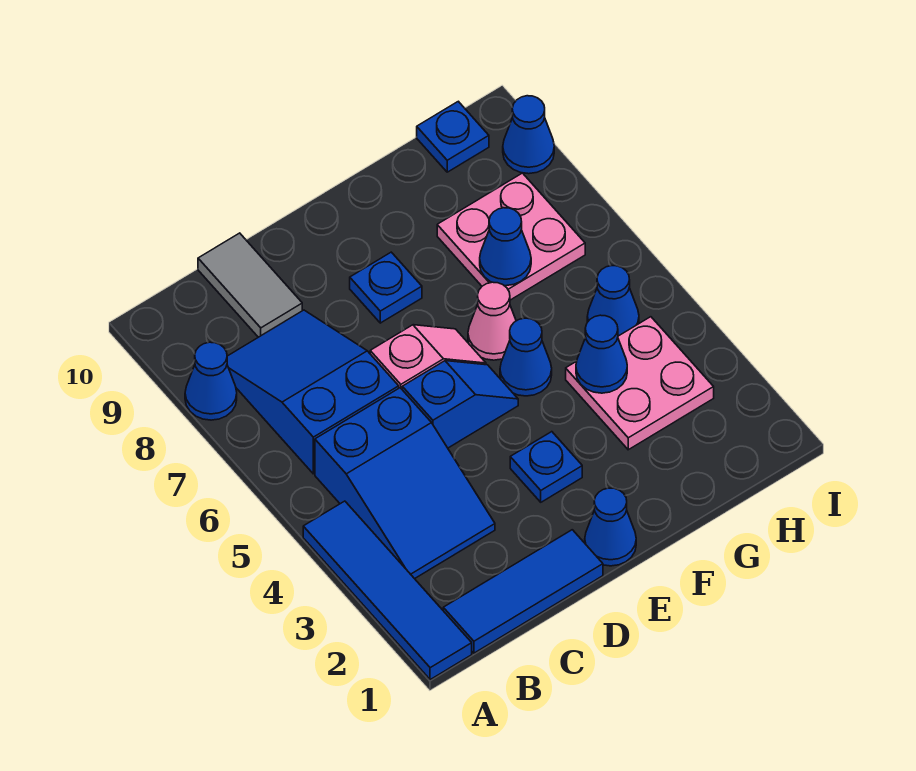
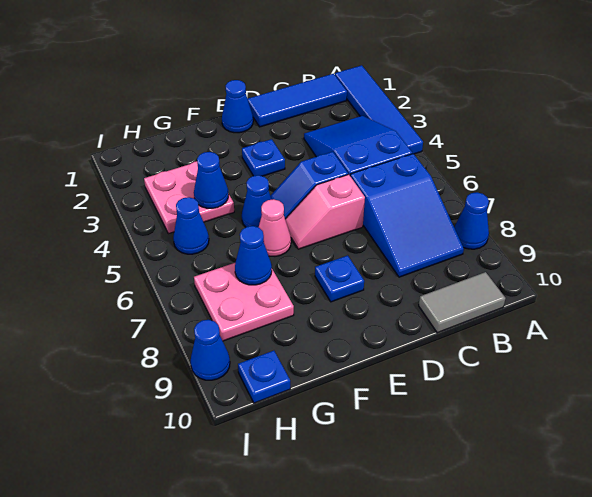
grey 1x2 tile [198,233,302,337] -> grey 1x2 tile turned to [419,272,506,333]

